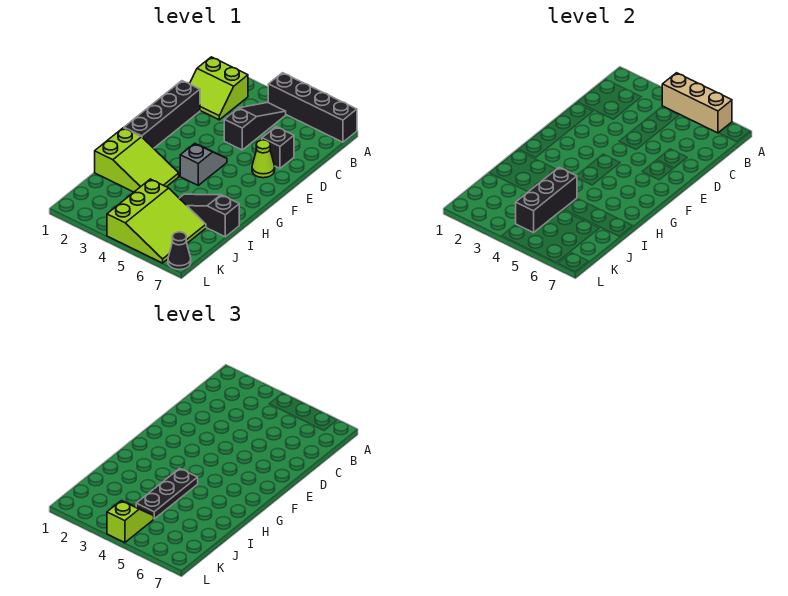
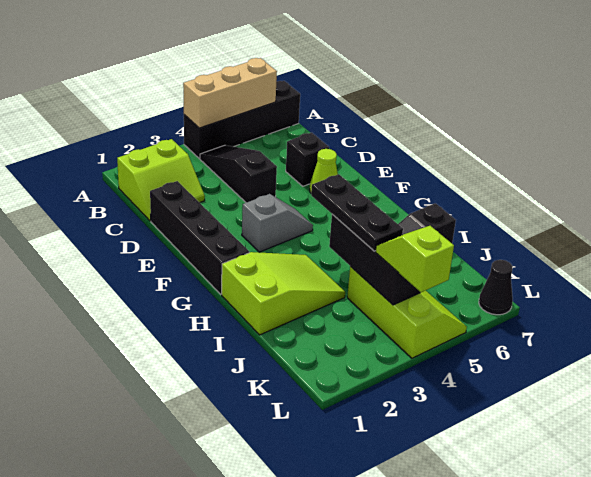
grey 1x2 slope [180,143,227,185] -> grey 1x2 slope turned to [242,194,313,252]
lime 3x3 slope [107,179,206,263] -> lime 2x3 slope [347,267,467,358]

